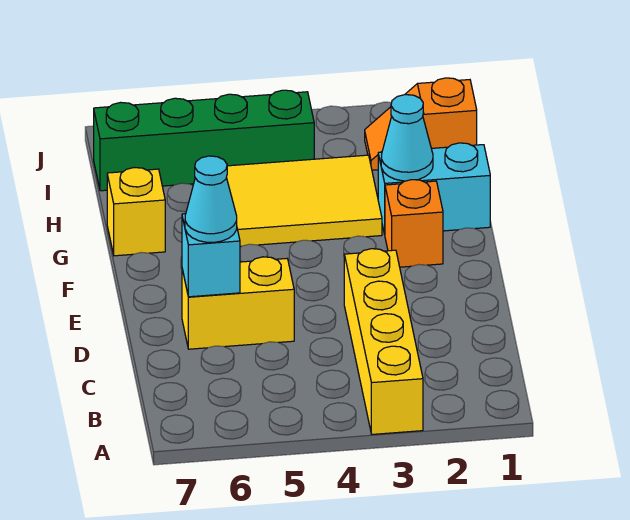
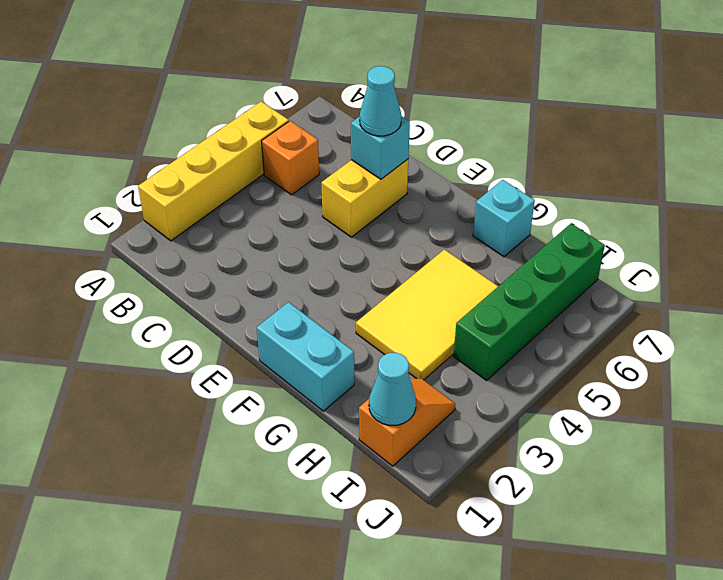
yellow 1x4 brick [344,249,423,434] -> yellow 1x4 brick turned to [138,101,289,241]
orange 1x1 brick [385,180,443,267] -> orange 1x1 brick moved to [262,121,319,195]
cyan 1x2 brick [378,143,490,234] -> cyan 1x2 brick turned to [257,302,354,411]
cyan 1x1 cone [381,95,433,181] -> cyan 1x1 cone moved to [369,353,416,425]
yellow 1x1 brick [107,168,165,256] -> cyan 1x1 brick [473,180,535,257]

